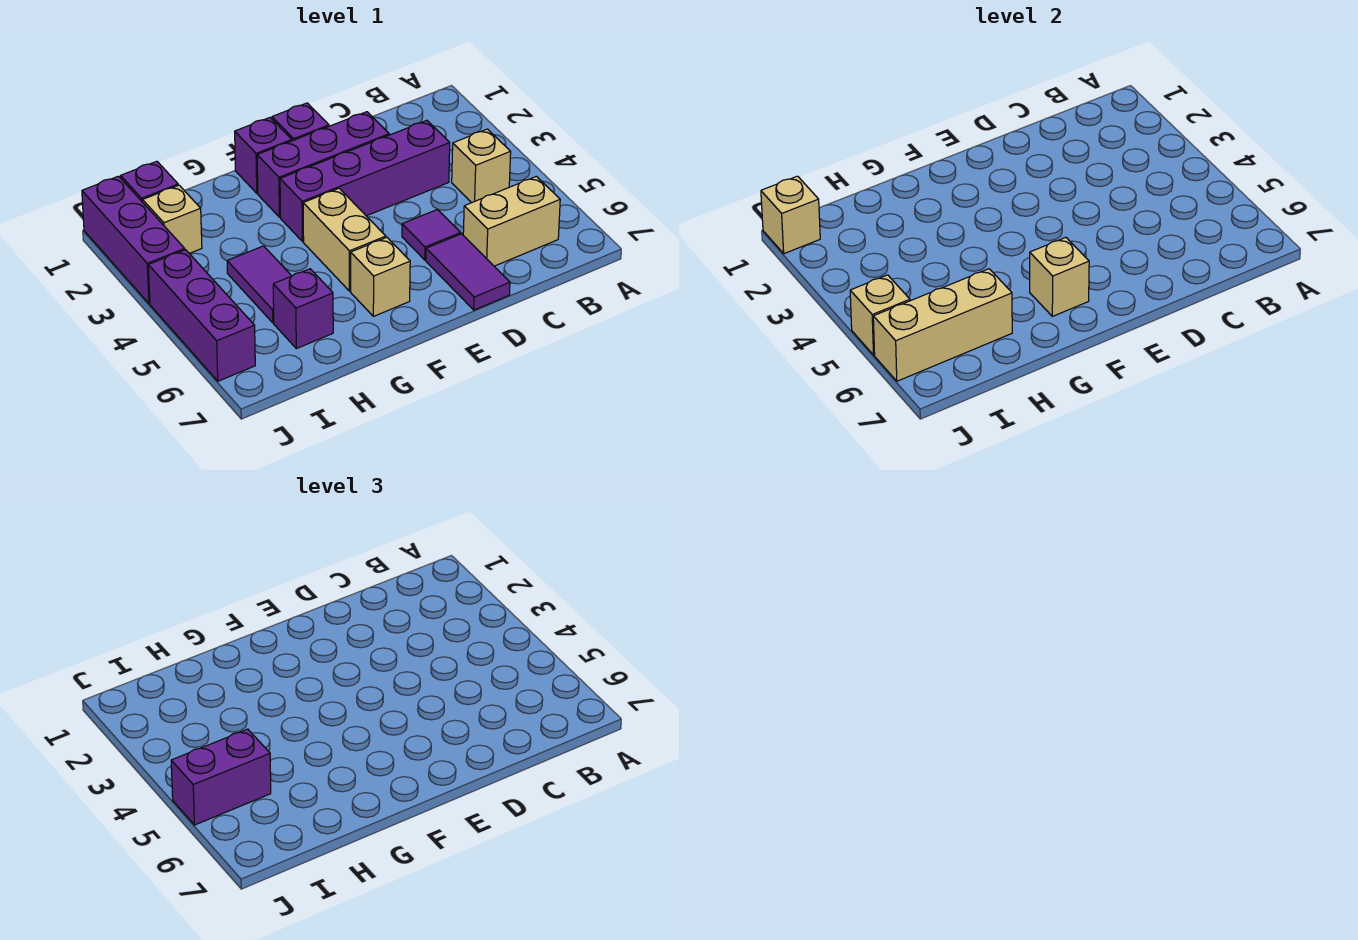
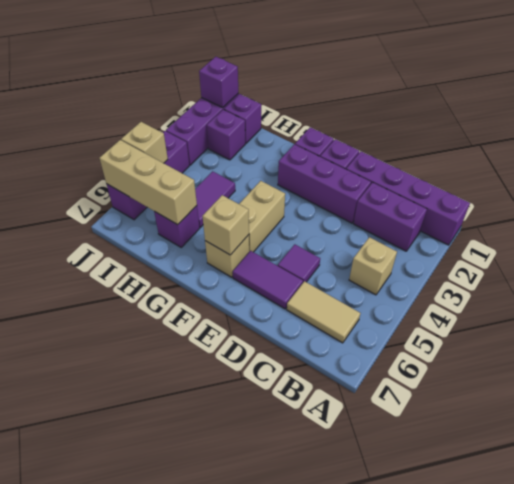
tan 1x2 brick [463,176,560,266] -> tan 1x2 tile [287,281,360,343]
purple 1x4 brick [280,120,450,242] -> purple 1x4 brick moved to [346,151,470,245]
purple 1x2 tile [426,234,510,310] -> purple 1x2 tile turned to [233,251,303,309]
tan 1x1 brick [143,185,202,253] -> purple 1x1 brick [207,110,245,160]
purple 1x2 brick [171,729,271,825] -> purple 1x2 brick moved to [353,182,427,251]
tan 1x1 brick [761,176,820,254] -> purple 1x1 brick [199,57,238,108]

